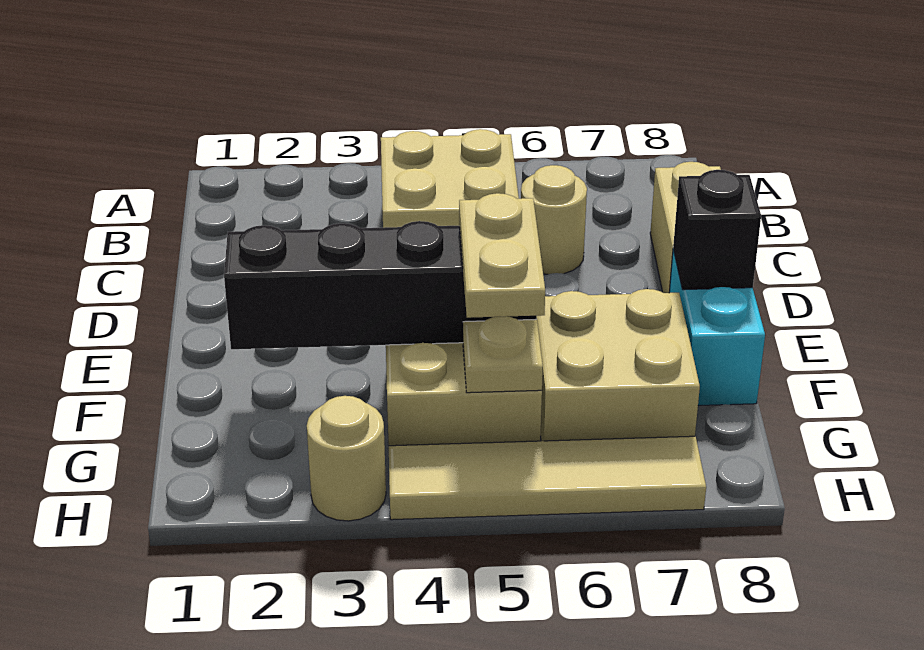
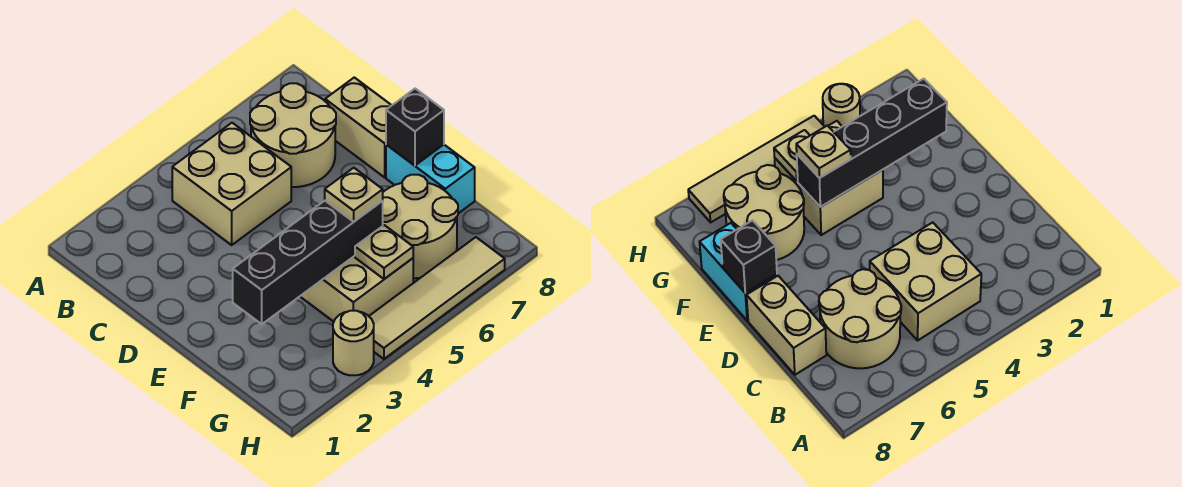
tan 1x1 round brick [521,165,587,274] -> tan 2x2 round brick [250,83,336,187]
tan 1x2 plate [459,193,545,318] -> tan 1x1 plate [325,168,383,222]
tan 2x2 brick [537,289,700,441] -> tan 2x2 round brick [383,175,458,278]

